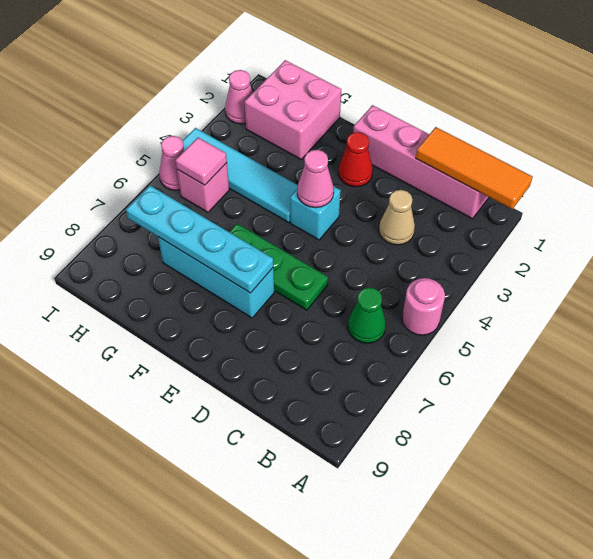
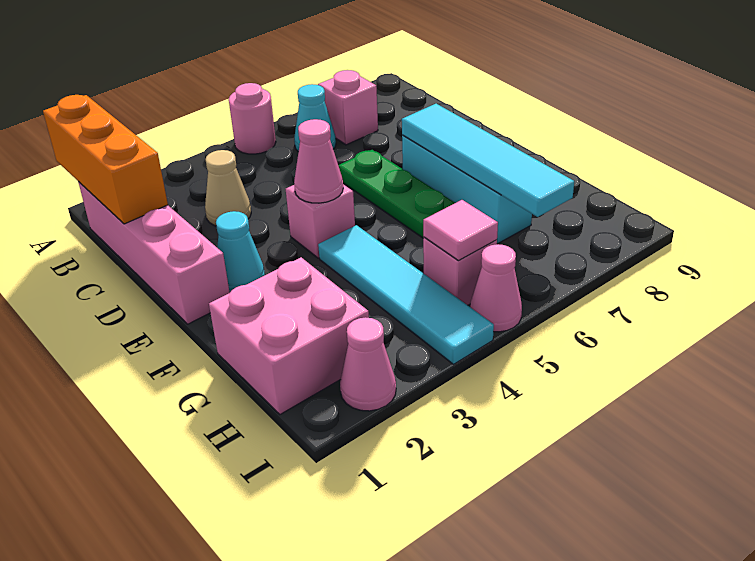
orange 1x3 tile [416,127,533,209] -> orange 1x3 brick [43,95,168,224]
green 1x1 cone [348,288,386,343] -> cyan 1x1 cone [294,84,336,152]
none -> pink 1x1 brick [318,70,378,145]
red 1x1 cone [339,132,373,187] -> cyan 1x1 cone [216,211,265,292]
cyan 1x1 brick [290,186,341,240] -> pink 1x1 brick [286,184,355,258]
cyan 1x4 plate [126,186,273,293] -> cyan 1x4 tile [402,104,574,217]

